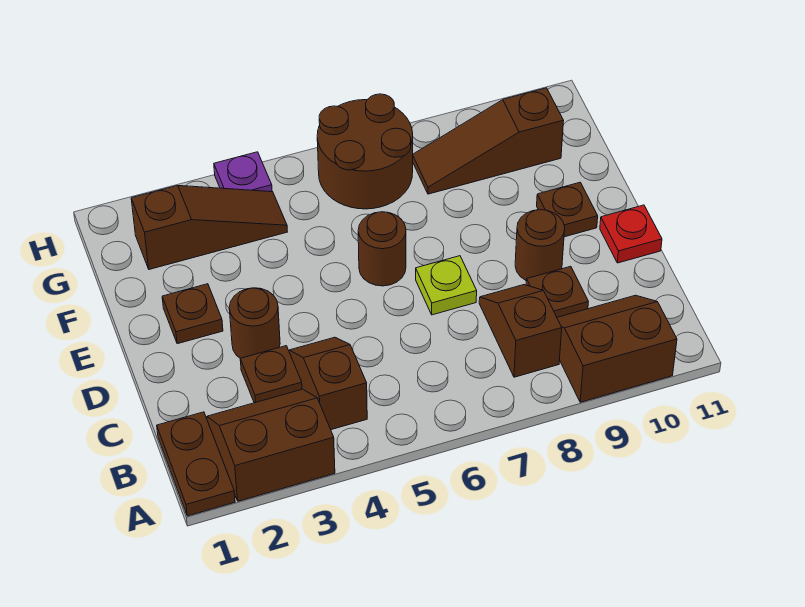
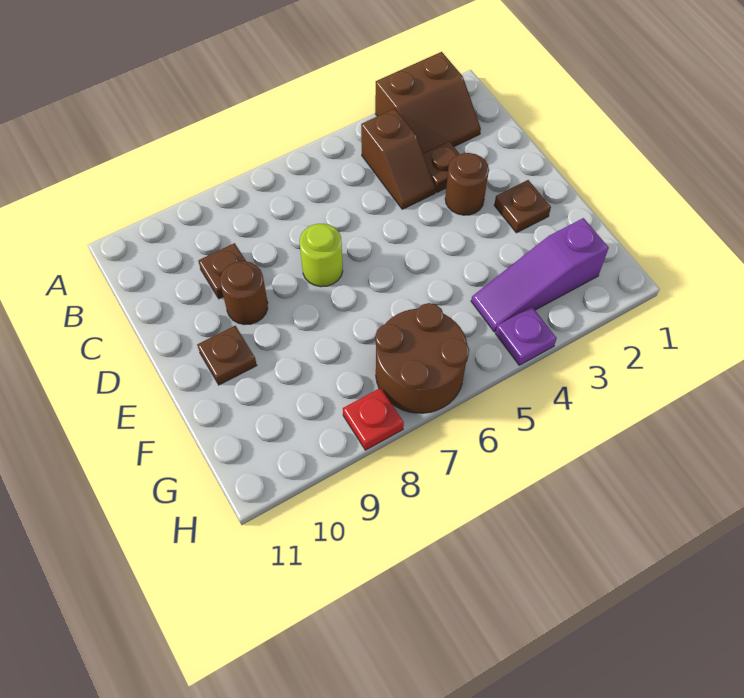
brown 1x2 plate [157,412,235,516] -> none
brown 2x2 slope [557,295,677,402] -> none
brown 1x2 slope [479,285,562,377] -> none
lime 1x1 plate [416,256,477,315] -> lime 1x1 round brick [300,224,343,287]
red 1x1 plate [600,205,662,263] -> red 1x1 plate moved to [343,388,404,450]
brown 1x1 round brick [358,212,406,286] -> none
brown 1x3 slope [131,186,287,269] -> purple 1x3 slope [471,218,609,332]
brown 1x3 slope [413,88,564,194] -> none

